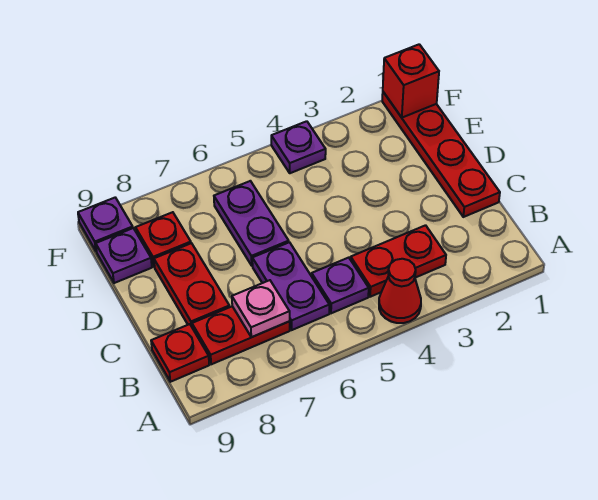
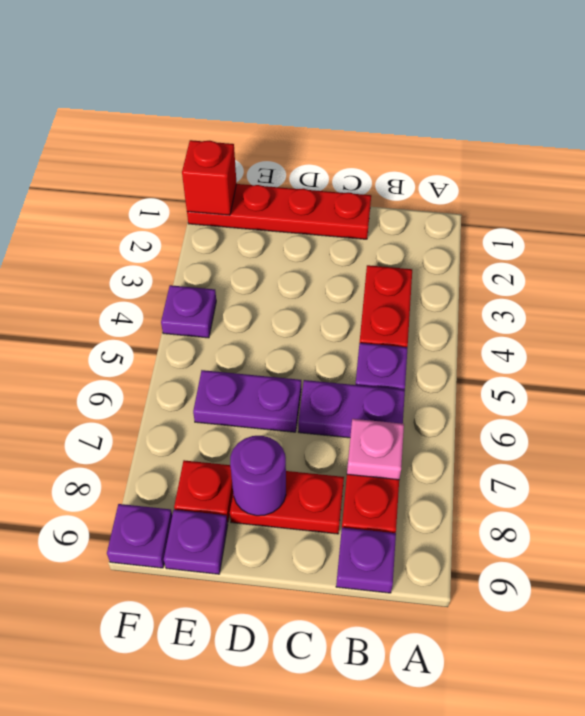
red 1x1 cone [379,259,421,323] -> none
red 1x1 plate [151,324,209,382] -> purple 1x1 plate [336,528,396,593]
none -> purple 1x1 round brick [230,436,286,516]

